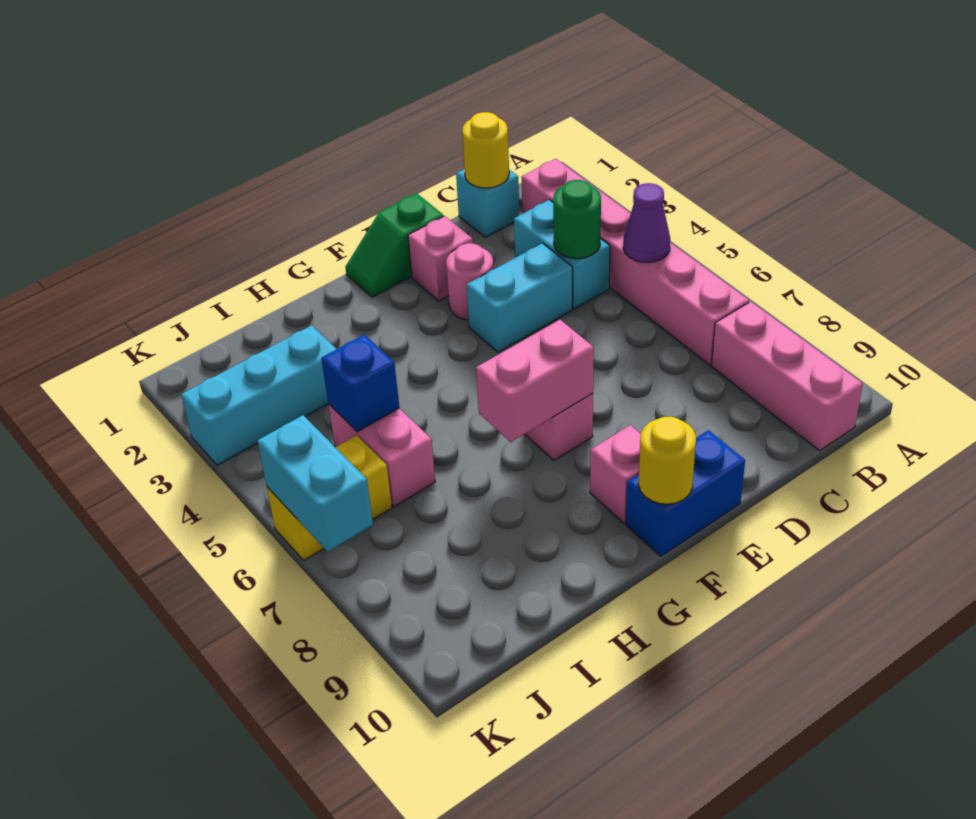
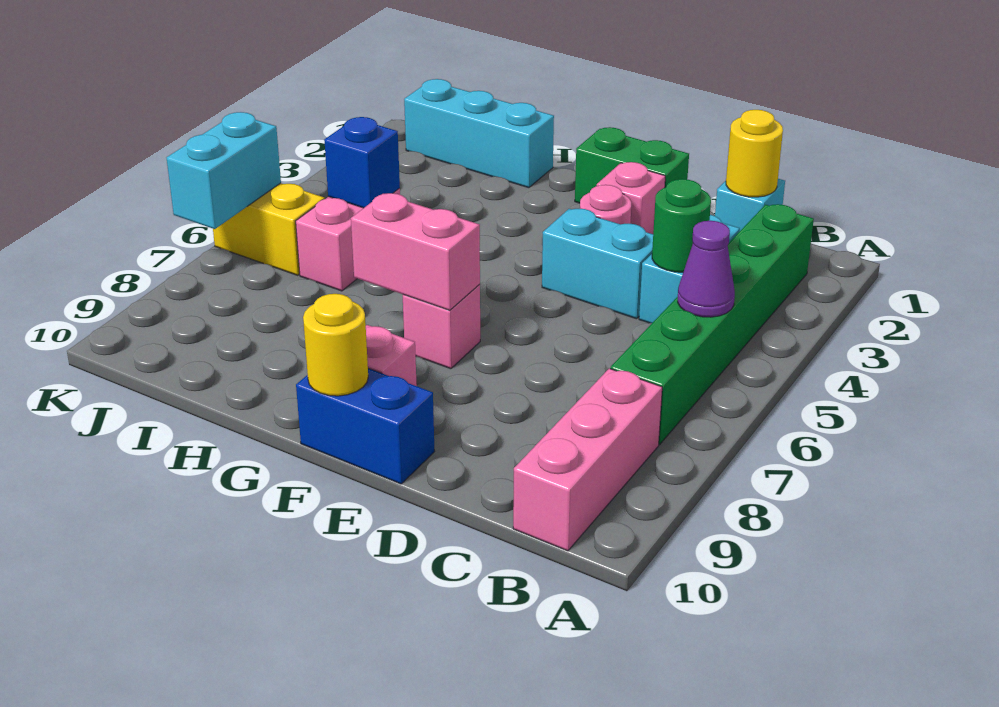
pink 1x6 brick [521,159,749,365] -> green 1x6 brick [610,204,814,444]
green 1x2 slope [345,193,444,297] -> green 1x2 brick [575,127,689,203]
cyan 1x3 brick [181,325,336,465] -> cyan 1x3 brick moved to [404,79,554,188]

